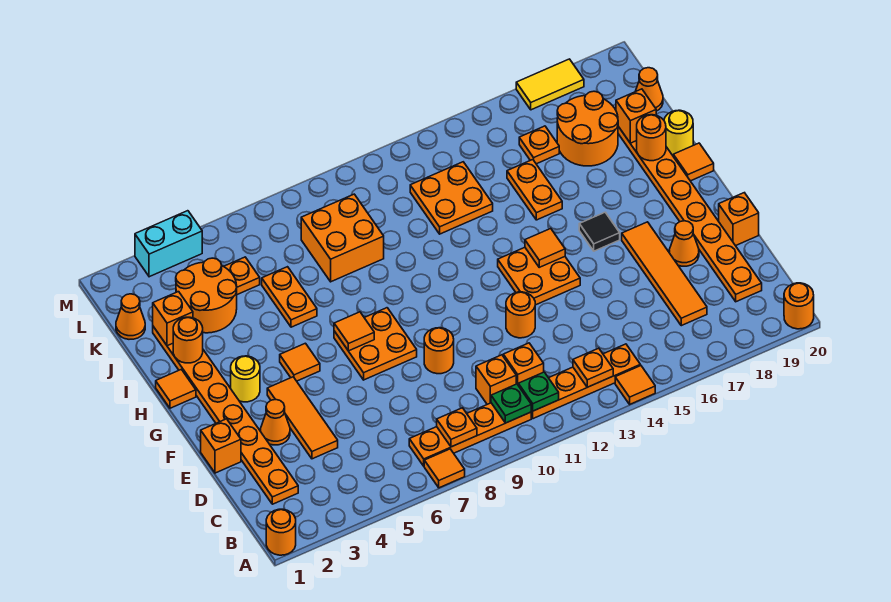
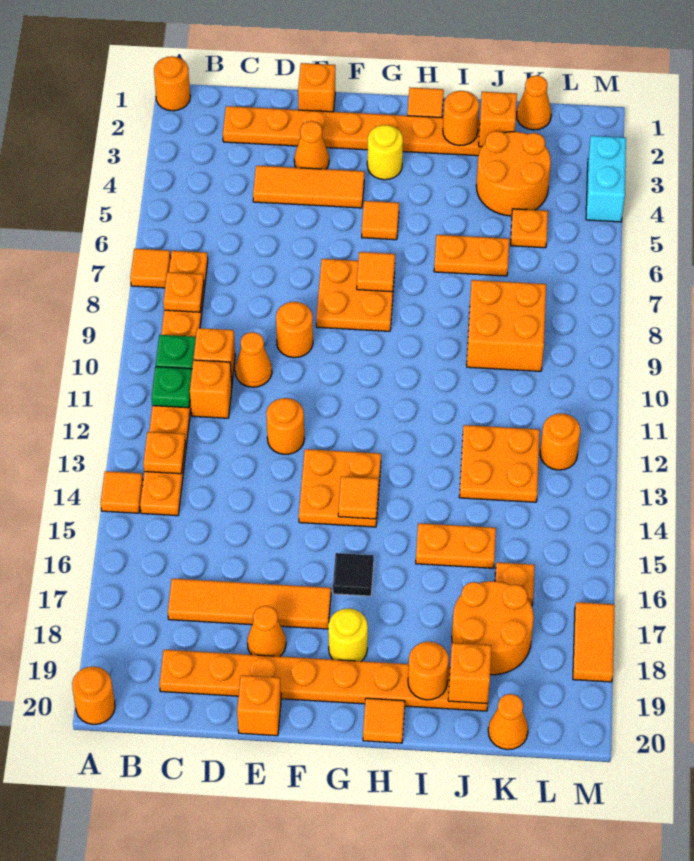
none -> orange 1x1 cone [235,332,272,387]
yellow 1x1 round brick [664,110,693,155] -> yellow 1x1 round brick moved to [328,608,368,661]
none -> orange 1x1 round brick [540,414,580,470]
yellow 1x2 tile [516,59,584,110] -> orange 1x2 tile [573,602,615,682]

